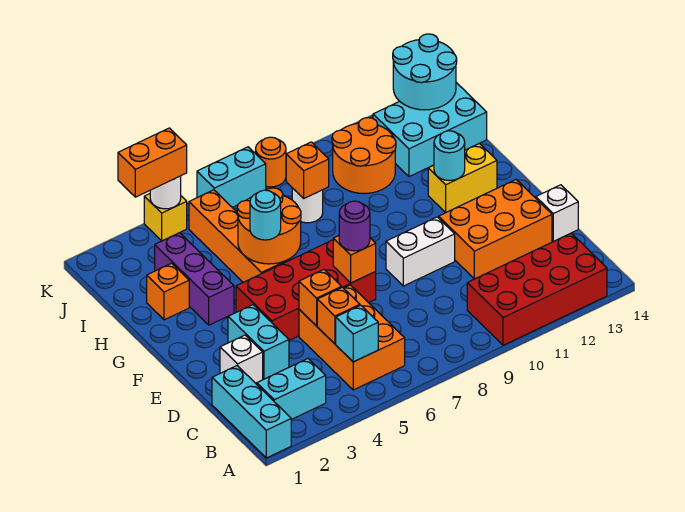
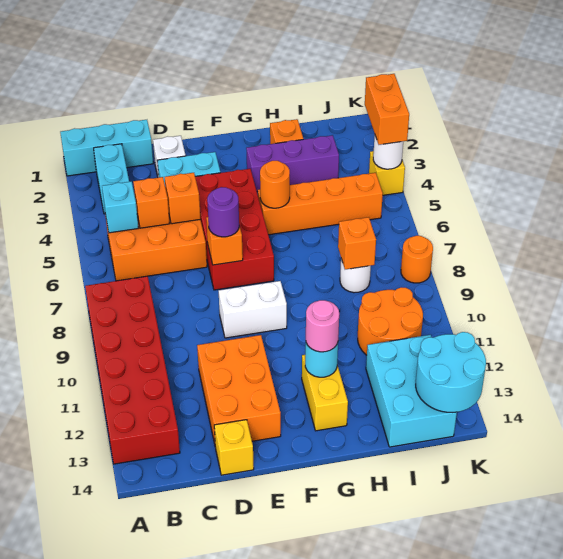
red 2x4 brick [467,233,607,345] -> red 2x6 brick [85,276,180,464]
white 1x1 brick [536,185,578,241] -> yellow 1x1 brick [214,420,254,475]
white 1x2 brick [386,217,455,286] -> white 1x2 brick turned to [219,281,287,338]
orange 2x2 round brick [237,188,301,264] -> orange 1x1 round brick [260,161,290,208]
cyan 1x1 round brick [250,190,281,240] -> none
none -> pink 1x1 round brick [306,300,339,352]
cyan 1x2 brick [197,147,266,207] -> none

